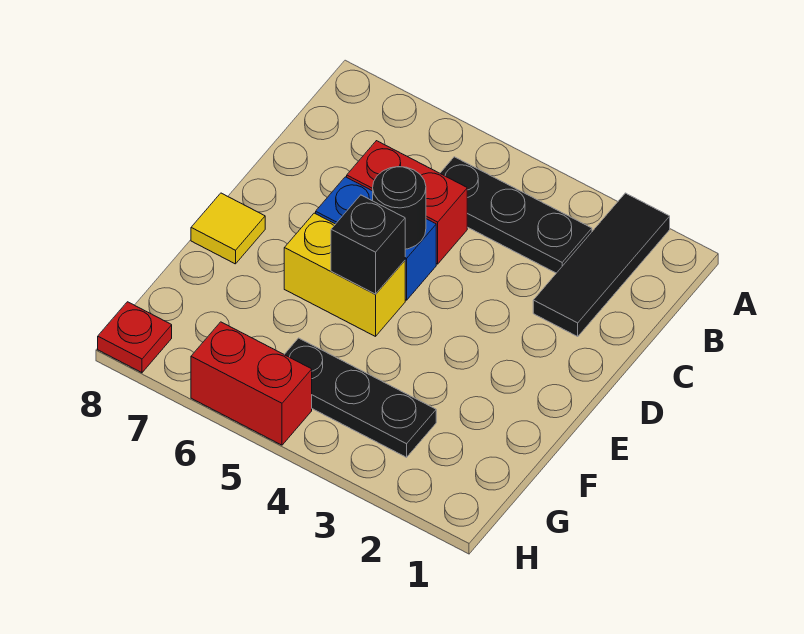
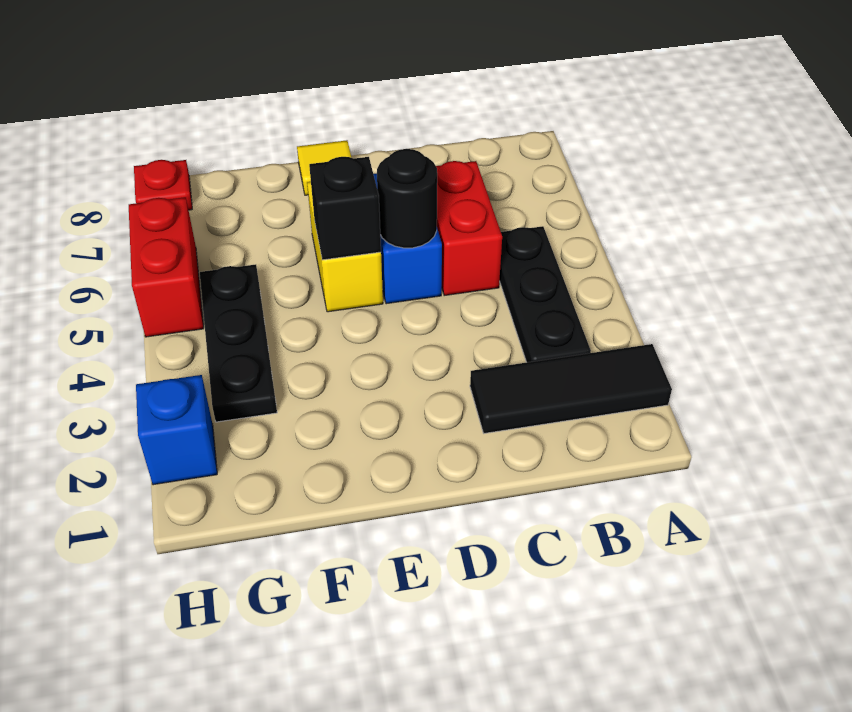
none -> blue 1x1 brick [136,375,217,485]

